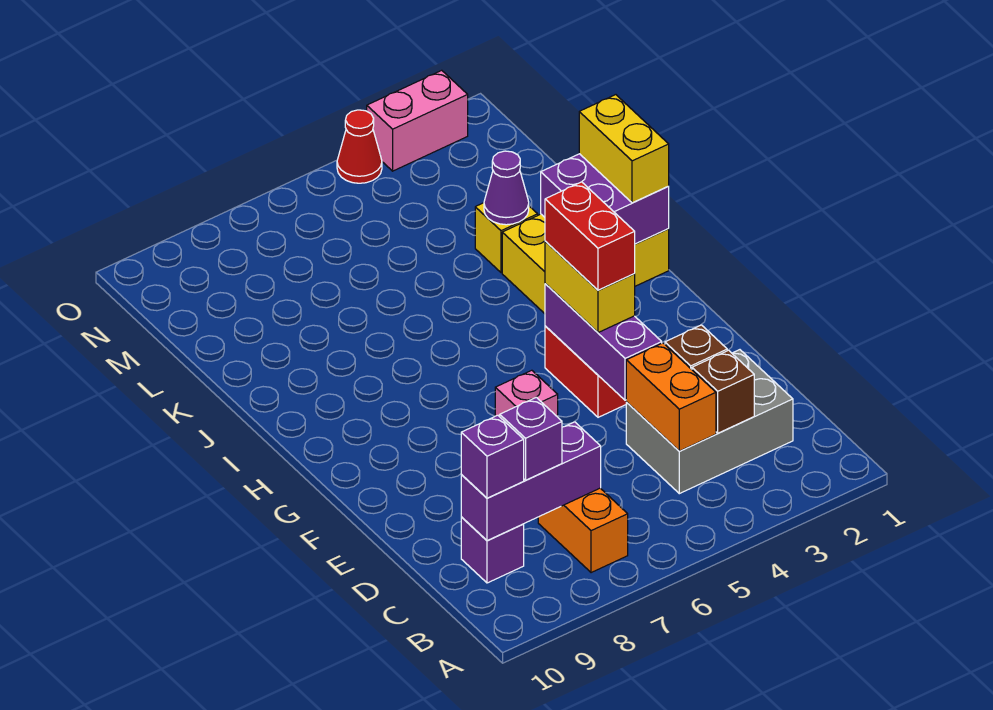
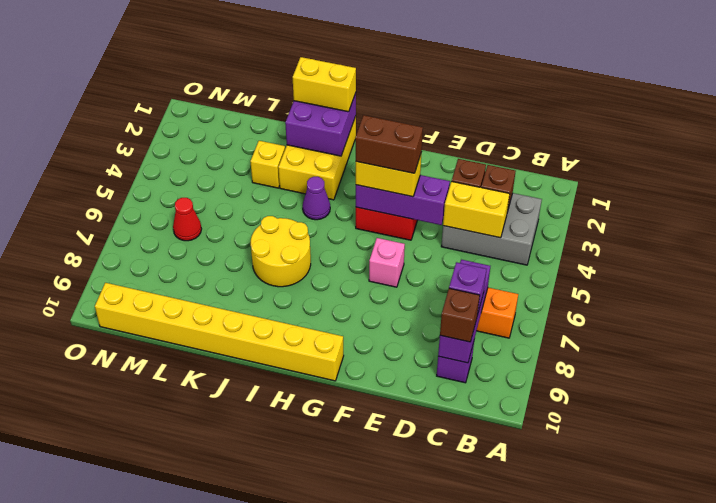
grey 2x3 brick [626,350,793,494] -> grey 2x3 brick turned to [441,193,542,265]
orange 1x2 brick [626,343,716,451] -> yellow 1x2 brick [443,182,510,238]
purple 1x1 brick [461,415,524,498] -> brown 1x1 brick [440,288,480,342]
red 1x2 brick [545,182,635,290] -> brown 1x2 brick [355,115,423,173]
none -> yellow 1x8 brick [95,283,344,381]
none -> yellow 2x2 round brick [251,216,311,287]
purple 1x1 cone [484,151,529,225] -> purple 1x1 cone moved to [303,177,330,220]
pink 1x2 brick [367,70,468,171] -> none
red 1x1 cone [337,110,382,183] -> red 1x1 cone moved to [173,198,201,241]

